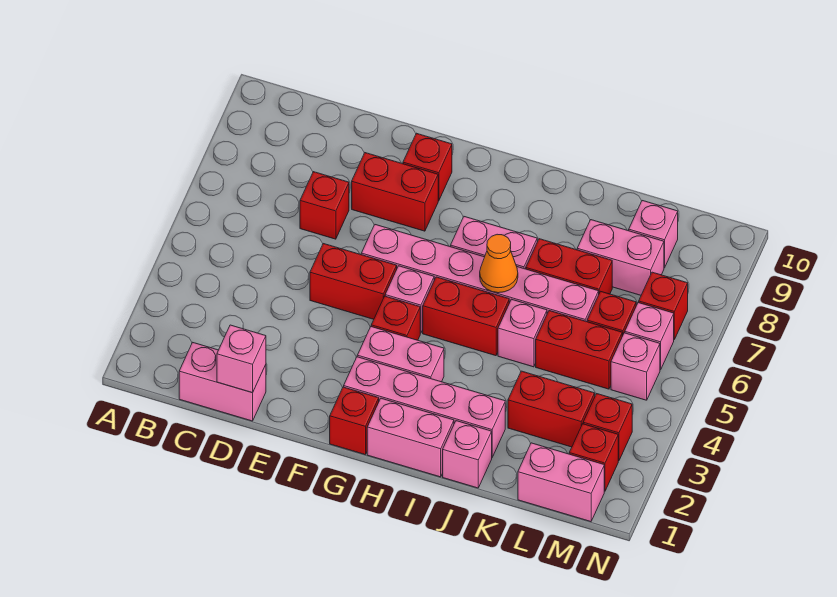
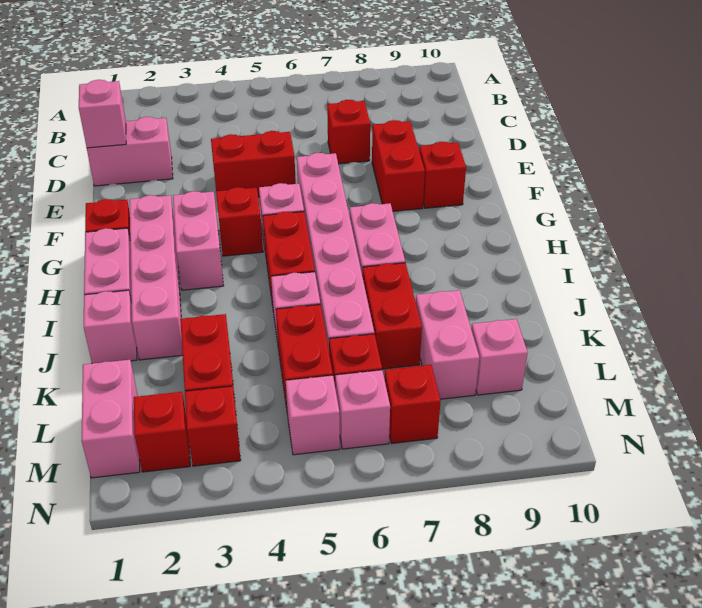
pink 1x2 brick [179,343,266,421] -> pink 1x2 brick turned to [87,117,173,186]
red 1x2 brick [310,244,397,319] -> red 1x2 brick turned to [211,131,296,197]
orange 1x1 cone [480,234,518,293] -> none

